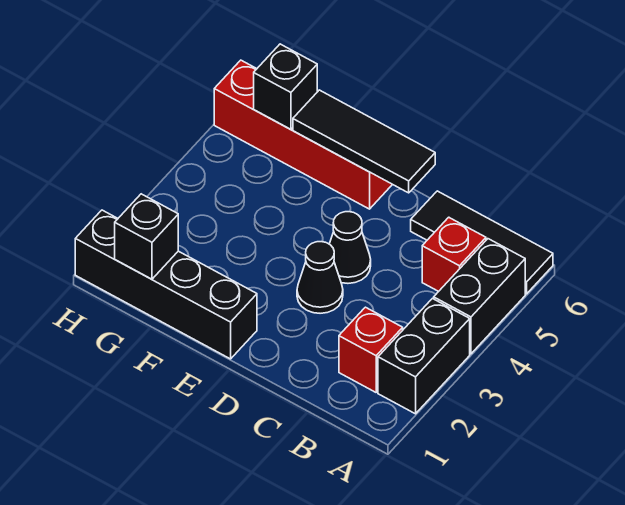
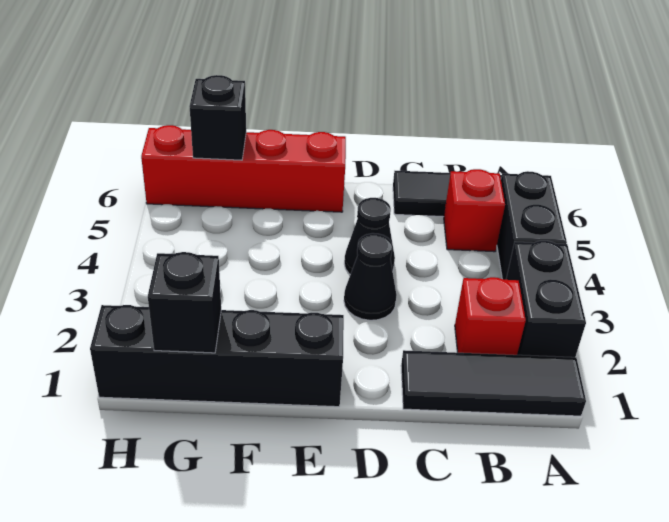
black 1x3 tile [293,90,435,193] -> black 1x3 tile moved to [401,350,586,416]

